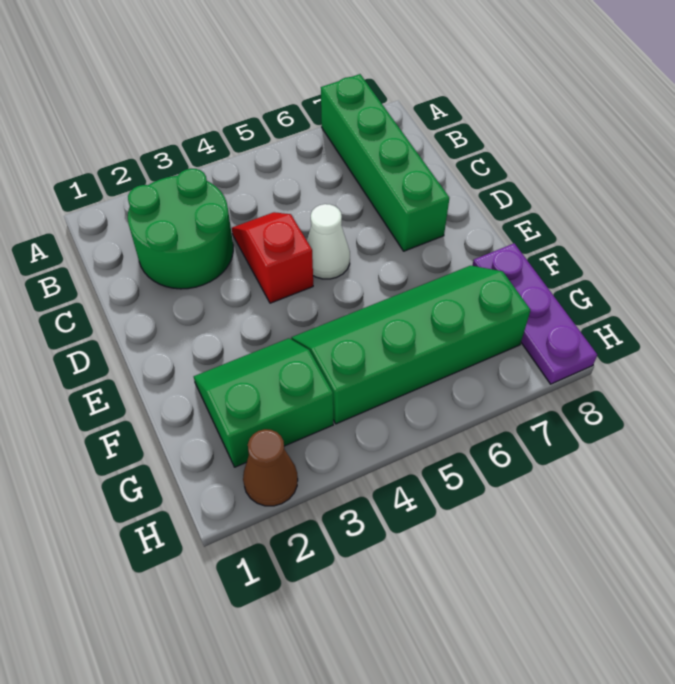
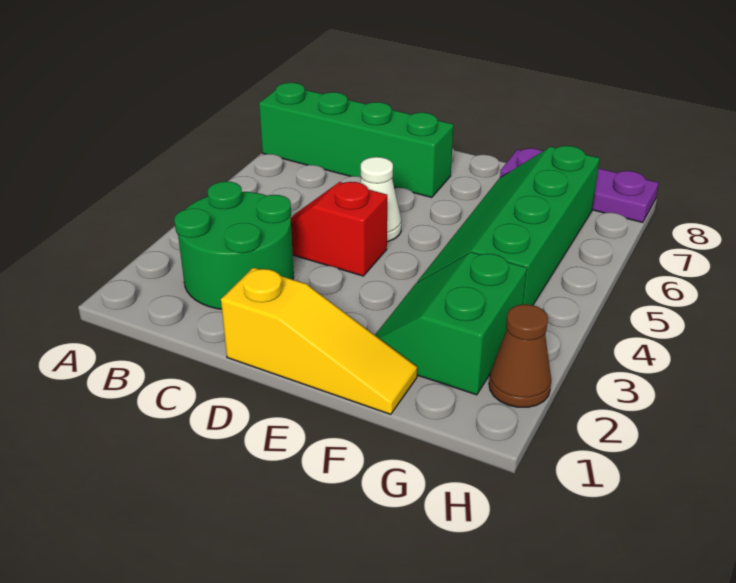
none -> yellow 1x3 slope [221,268,417,414]

